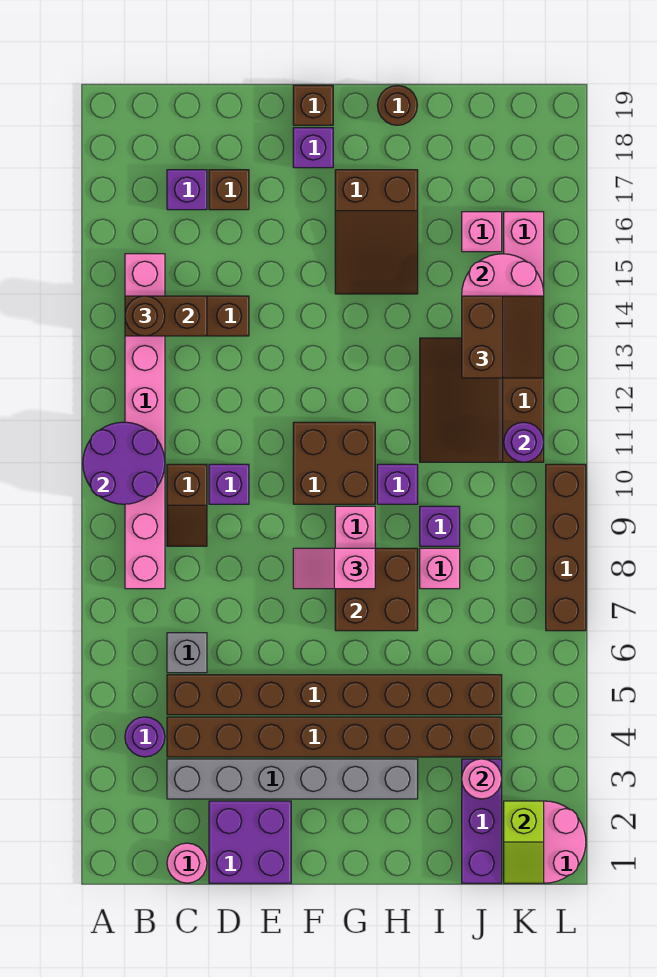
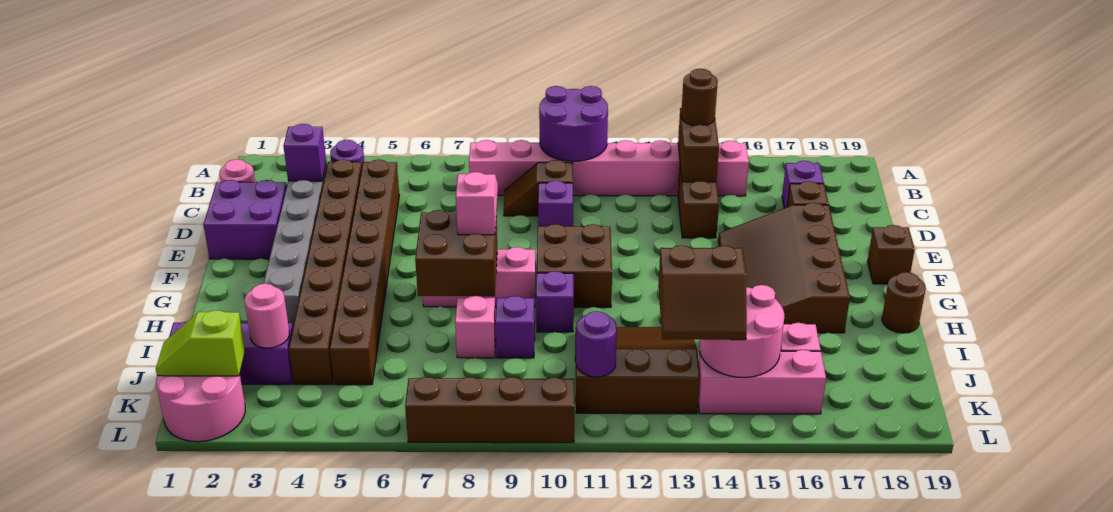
grey 1x1 brick [167,633,207,673] -> none
purple 1x1 brick [293,128,333,168] -> purple 1x1 brick moved to [284,124,326,181]
brown 2x3 slope [335,170,418,294] -> brown 3x4 slope [718,203,850,333]

